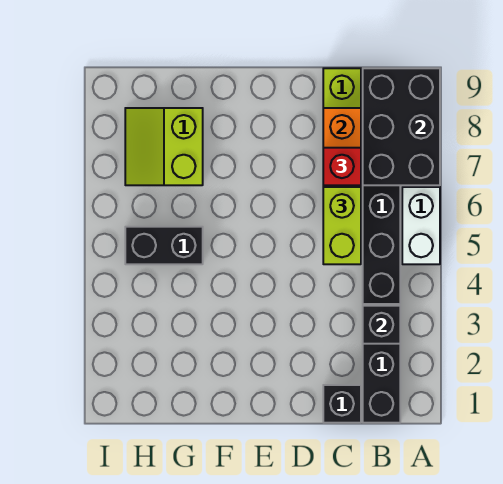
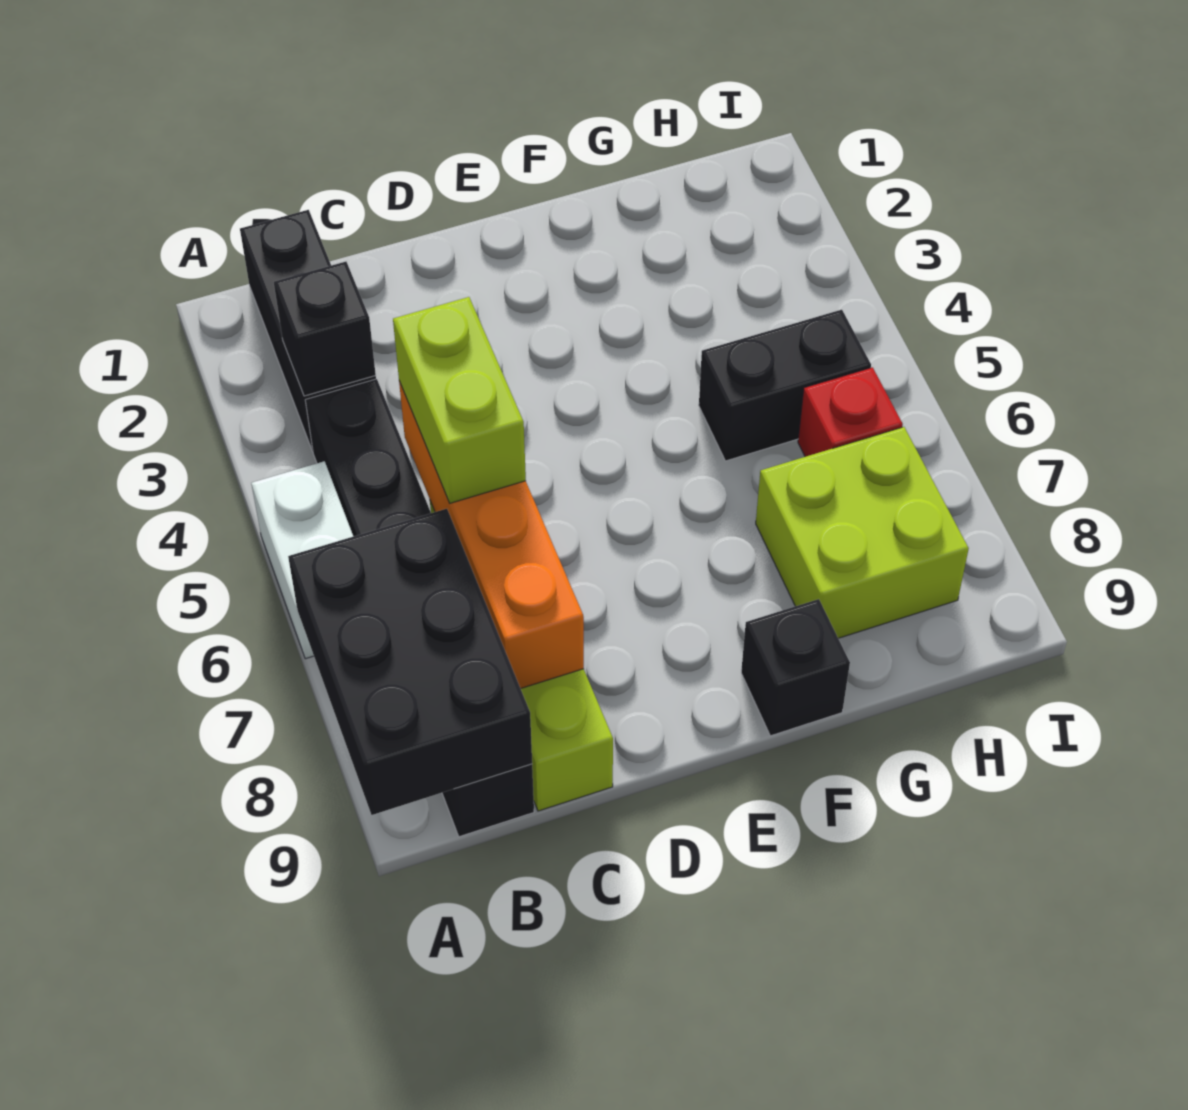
black 1x1 brick [323,385,361,423] -> black 1x1 brick moved to [741,599,850,736]
red 1x1 brick [323,148,361,185] -> red 1x1 brick moved to [798,367,903,457]
lime 2x2 slope [125,108,203,185] -> lime 2x2 brick [756,427,969,638]

